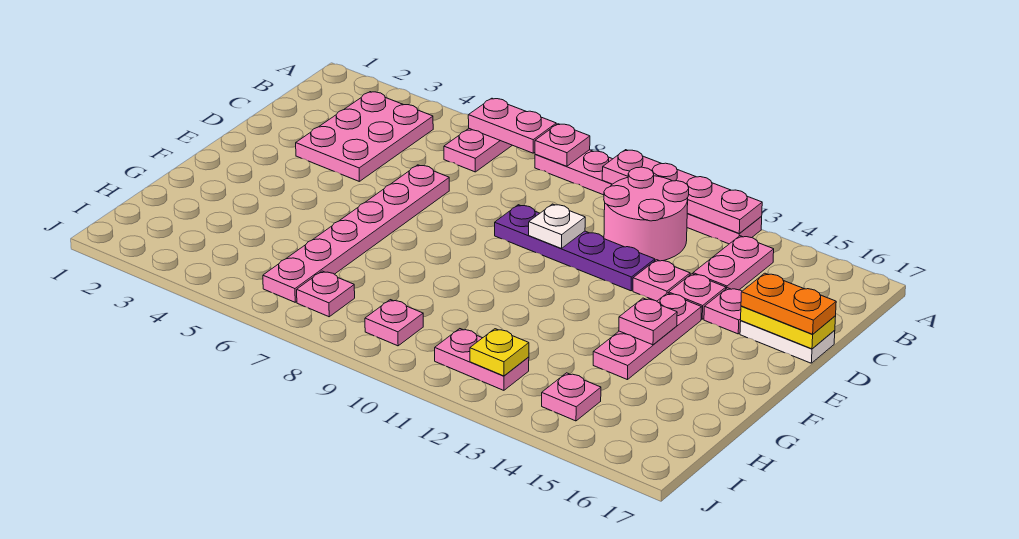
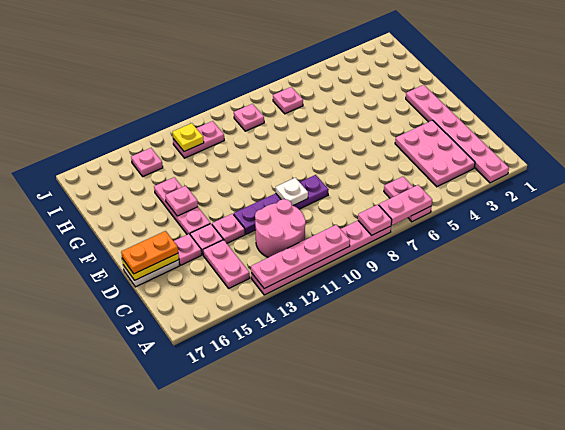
pink 1x6 plate [263,165,449,302] -> pink 1x6 plate moved to [406,85,509,183]

